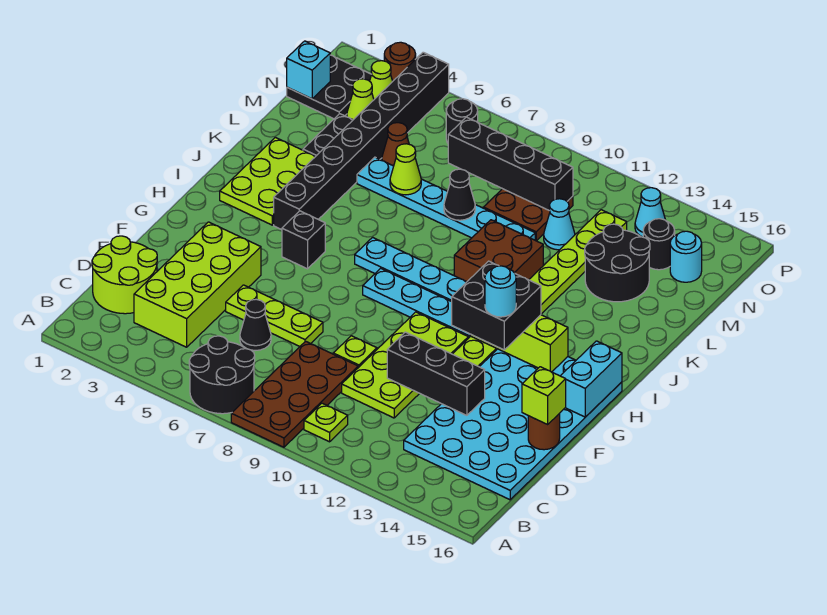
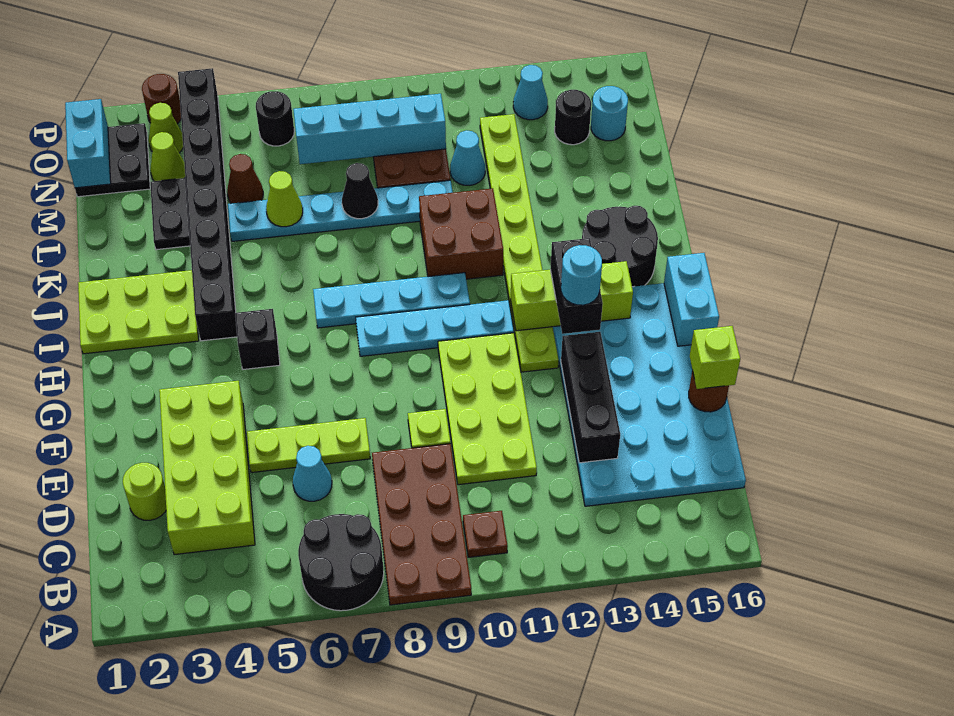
lime 1x1 plate [304,403,348,442] -> brown 1x1 plate [463,511,508,557]
lime 2x2 round brick [92,236,157,314] -> lime 1x1 round brick [123,463,166,520]
black 1x1 cone [240,299,271,350] -> cyan 1x1 cone [293,446,332,501]
black 1x3 brick [387,332,485,415] -> black 1x3 brick turned to [561,332,620,463]
black 2x2 brick [452,261,541,350] -> black 1x2 brick [550,238,603,334]
lime 2x3 plate [220,137,316,225] -> lime 2x3 plate turned to [78,270,199,354]
black 2x2 round brick [585,224,650,302] -> black 2x2 round brick moved to [582,206,658,287]
cyan 1x1 brick [287,41,330,99] -> cyan 1x2 brick [65,99,111,188]
black 1x4 brick [448,117,573,210] -> cyan 1x4 brick [293,94,446,164]

